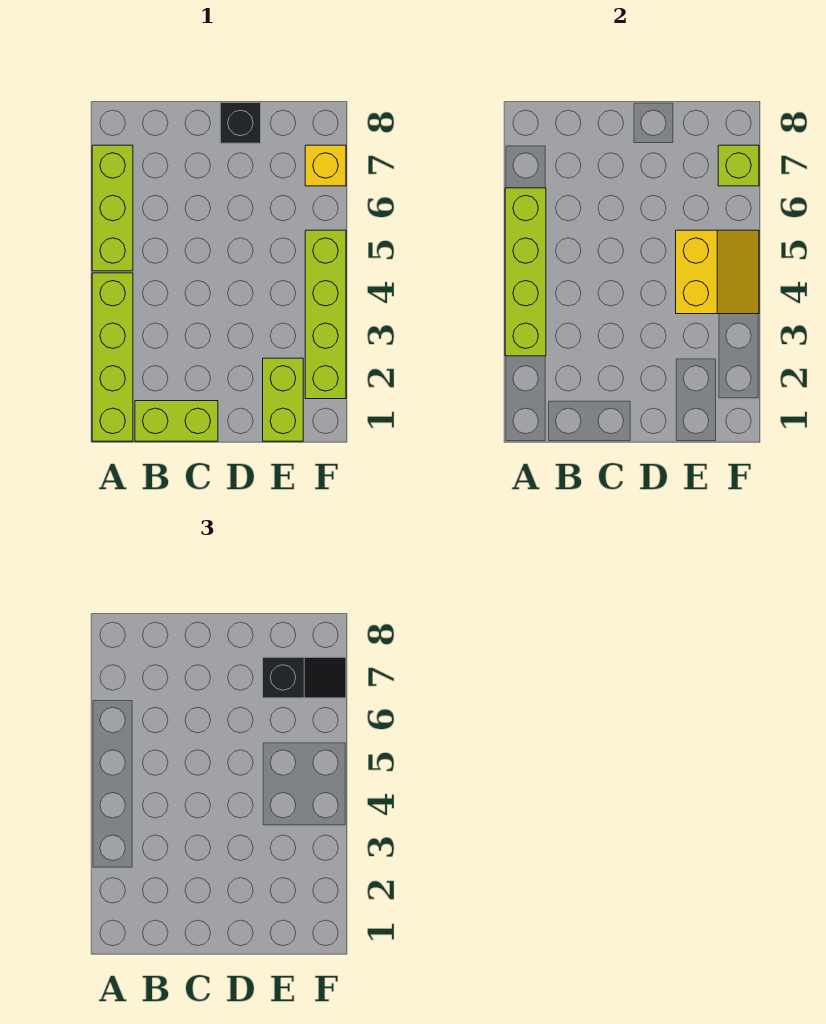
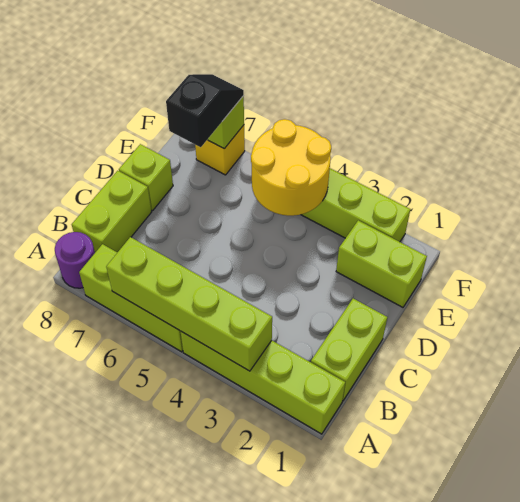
none -> purple 1x1 round brick [55,232,95,288]
none -> lime 1x2 brick [72,171,152,252]
black 1x1 brick [220,103,261,143] -> lime 1x1 brick [119,144,173,211]
yellow 2x2 slope [676,230,759,314] -> yellow 2x2 round brick [251,119,331,216]

